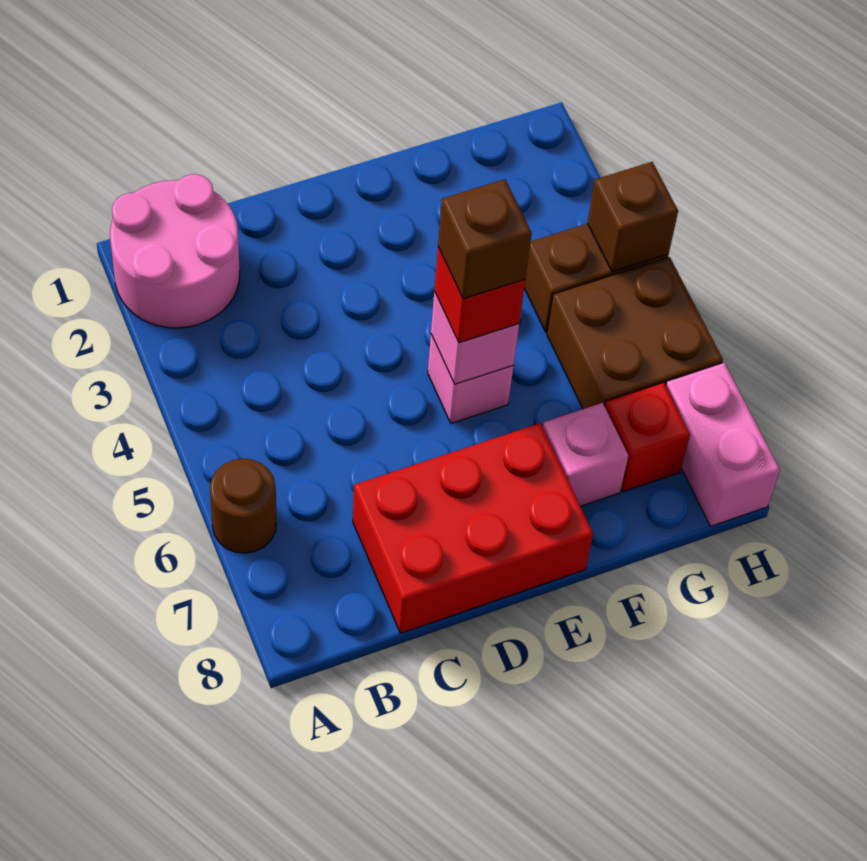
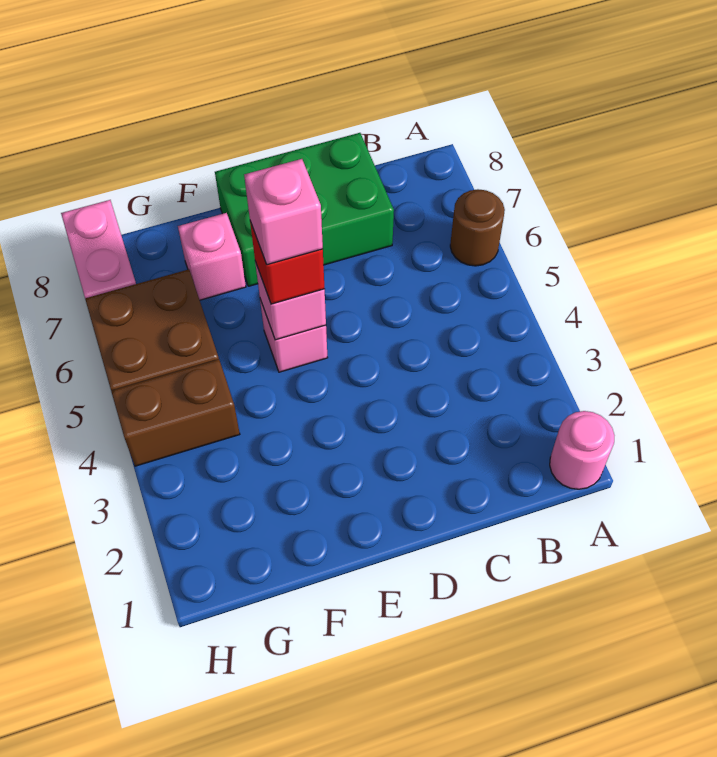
pink 2x2 round brick [110,174,240,328] -> pink 1x1 round brick [550,411,615,489]
red 2x3 brick [353,423,593,633] -> green 2x3 brick [215,133,394,286]
brown 1x1 brick [438,179,532,299] -> pink 1x1 brick [244,159,323,265]
red 1x1 brick [605,382,690,492] -> none
brown 1x1 brick [587,162,678,272] -> none

